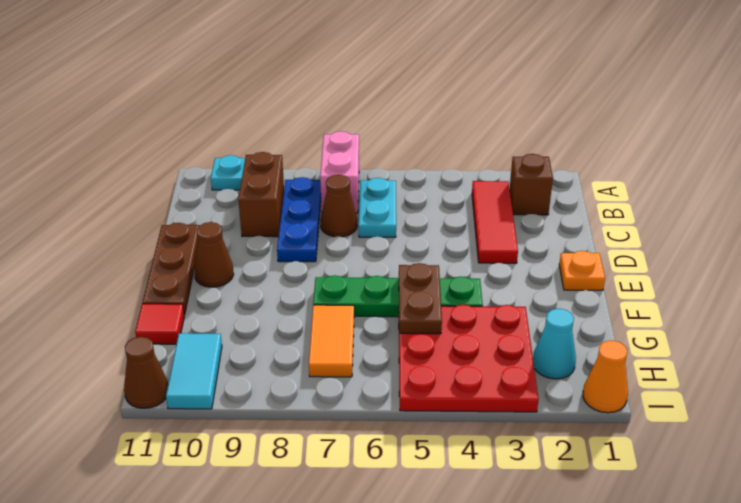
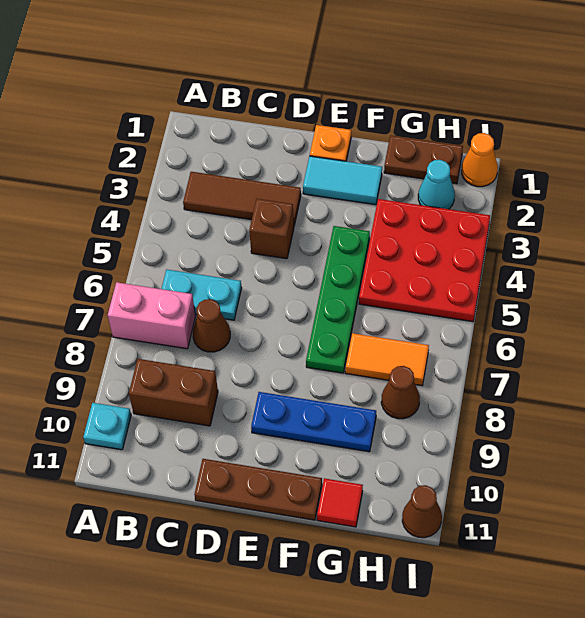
brown 1x1 brick [510,154,553,215] -> brown 1x1 brick moved to [249,199,294,259]
red 1x3 tile [472,181,518,263] -> brown 1x3 tile [183,172,301,225]
blue 1x3 plate [277,177,321,262] -> blue 1x3 plate moved to [251,392,376,452]
brown 1x1 cone [194,222,234,287] -> brown 1x1 cone moved to [381,366,420,419]
brown 1x2 plate [399,263,442,334] -> brown 1x2 plate moved to [384,135,463,184]
cyan 1x2 tile [166,333,222,409] -> cyan 1x2 tile moved to [303,156,382,205]

